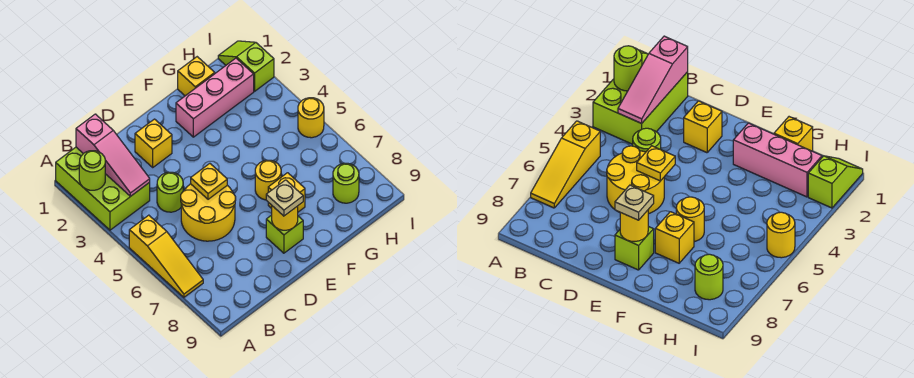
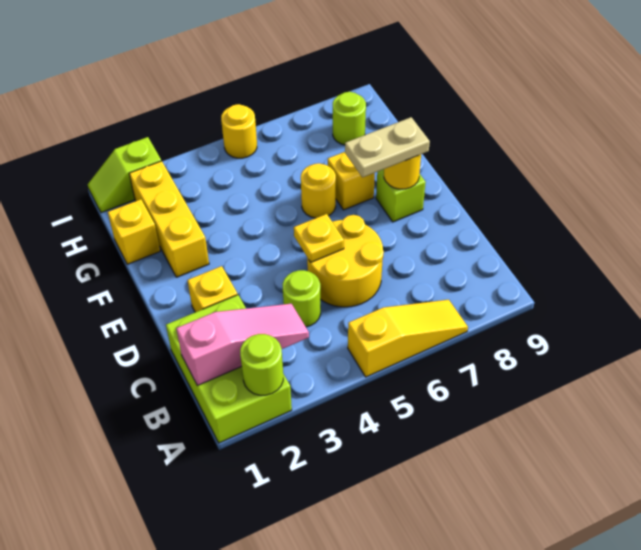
lime 2x3 brick [56,147,150,230] -> lime 2x3 brick turned to [166,295,292,443]
tan 1x1 plate [266,180,303,216] -> tan 1x2 plate [345,117,430,177]
pink 1x3 brick [176,58,254,137] -> yellow 1x3 brick [129,161,209,277]

